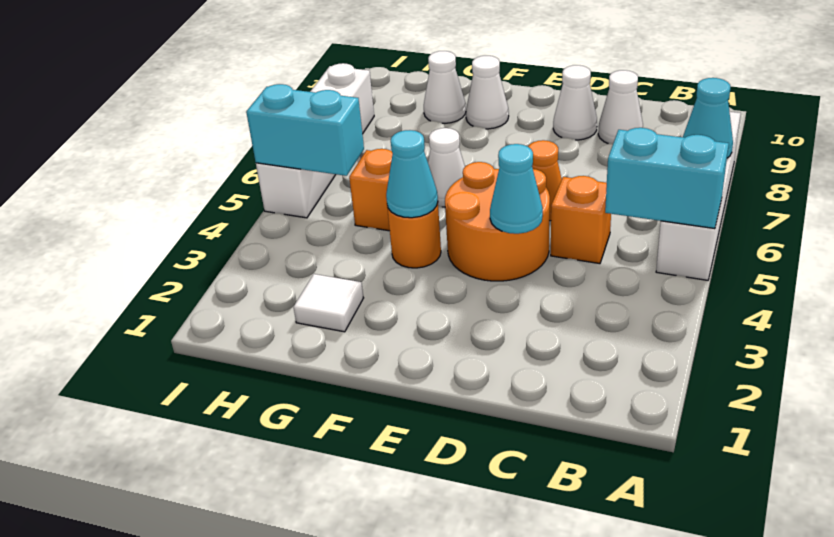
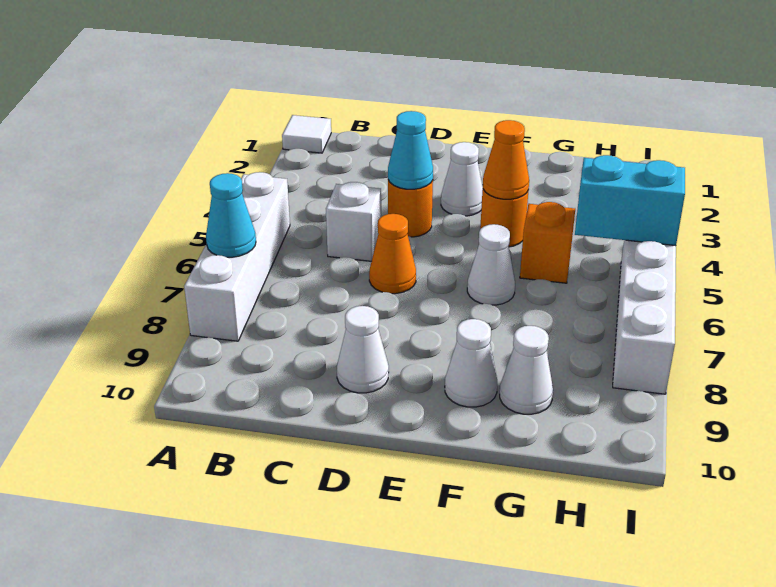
cyan 1x2 brick [605,128,729,229] -> none
orange 1x1 brick [551,176,611,264] -> white 1x1 brick [326,182,381,261]
white 1x1 cone [598,70,643,144] -> white 1x1 cone moved to [441,142,483,216]
orange 2x2 round brick [445,162,550,281] -> orange 1x1 round brick [388,180,433,237]
cyan 1x1 cone [386,130,438,218] -> orange 1x1 cone [483,120,529,199]
white 1x1 tile [294,274,363,332] -> white 1x1 tile moved to [282,115,331,153]

